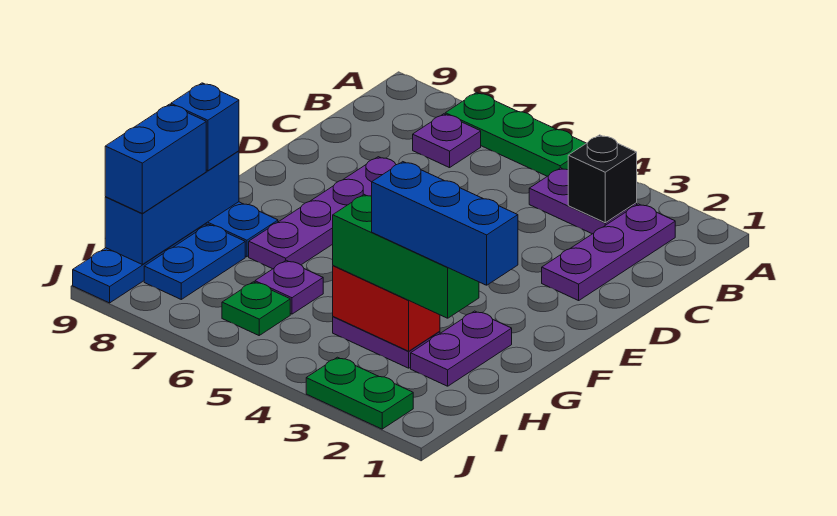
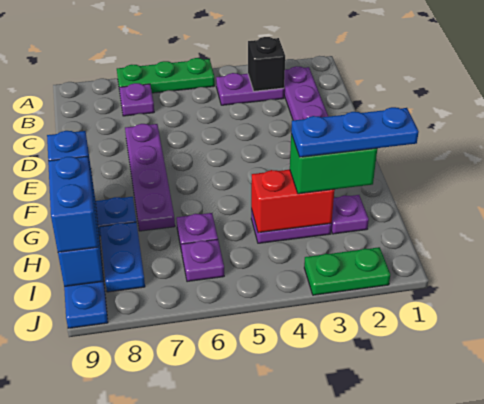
purple 1x2 plate [411,311,512,386] -> purple 1x1 plate [331,195,369,234]
blue 1x3 brick [372,162,518,285] -> blue 1x3 plate [291,107,419,157]
green 1x3 brick [333,195,479,318] -> green 1x2 brick [290,134,377,194]
green 1x1 plate [222,282,290,335] -> purple 1x1 plate [181,239,224,282]

